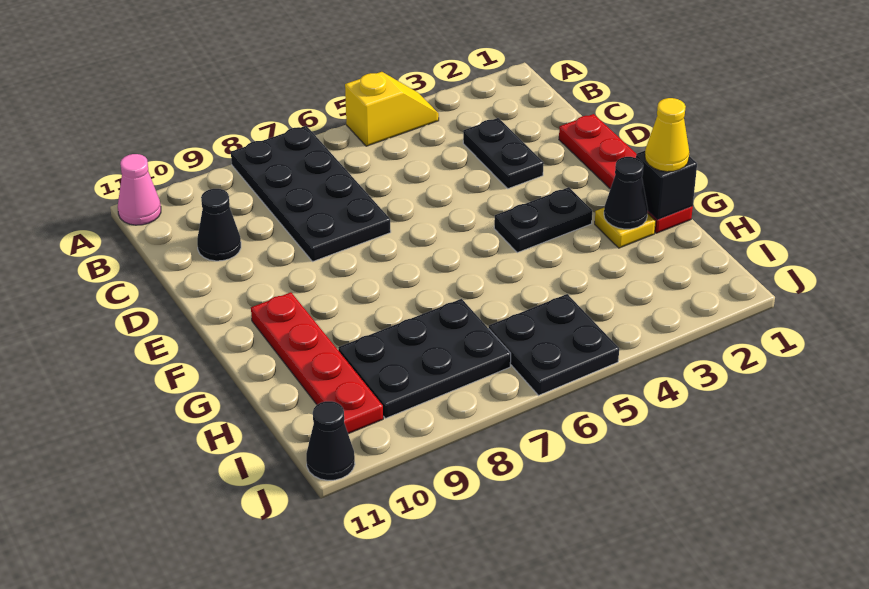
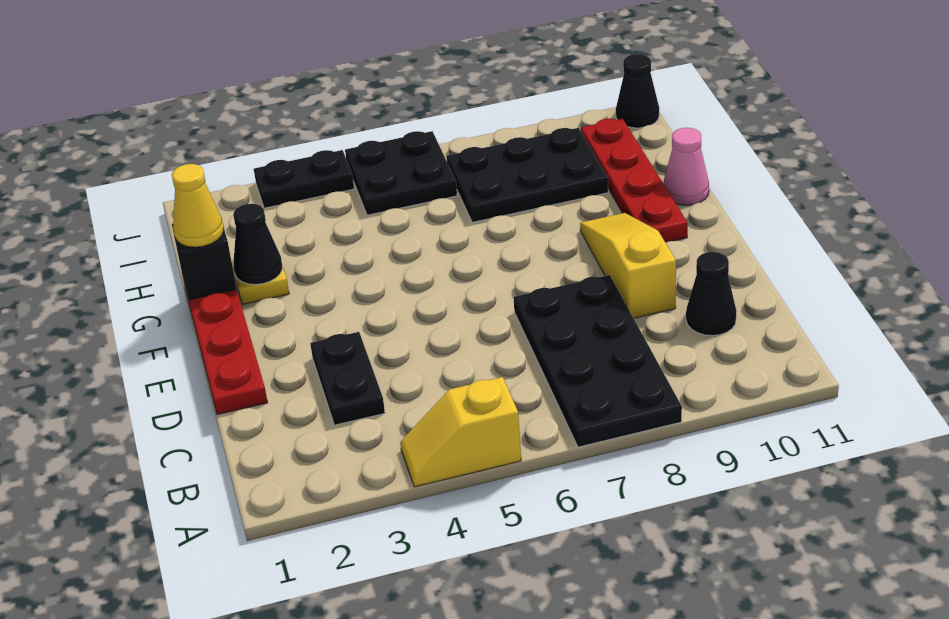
pink 1x1 cone [118,154,161,225] -> pink 1x1 cone moved to [663,128,709,205]
none -> yellow 1x3 slope [580,213,676,318]
black 1x2 plate [494,187,592,253] -> black 1x2 plate moved to [254,150,354,208]

